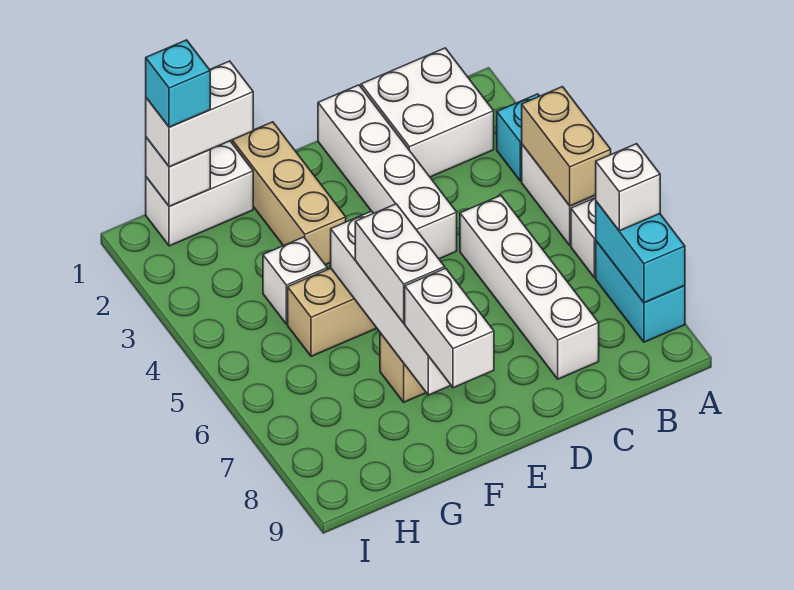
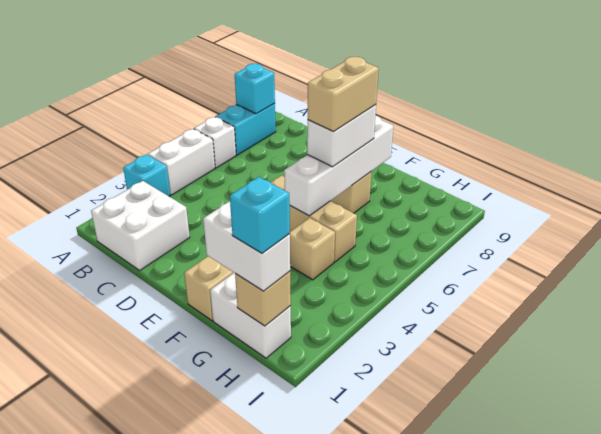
tan 1x2 brick [522,87,611,206] -> tan 1x2 brick moved to [308,57,379,131]
cyan 1x2 brick [596,202,685,303] -> cyan 1x1 brick [235,64,275,114]
white 1x1 brick [595,144,660,231] -> none
white 1x4 brick [460,196,599,379] -> none
white 1x4 brick [318,85,457,259] -> none
white 1x2 brick [405,268,494,388] -> none
white 1x1 brick [263,237,327,324] -> tan 1x1 brick [290,218,335,280]
white 1x1 brick [146,138,210,207] -> tan 1x1 brick [235,271,291,326]

